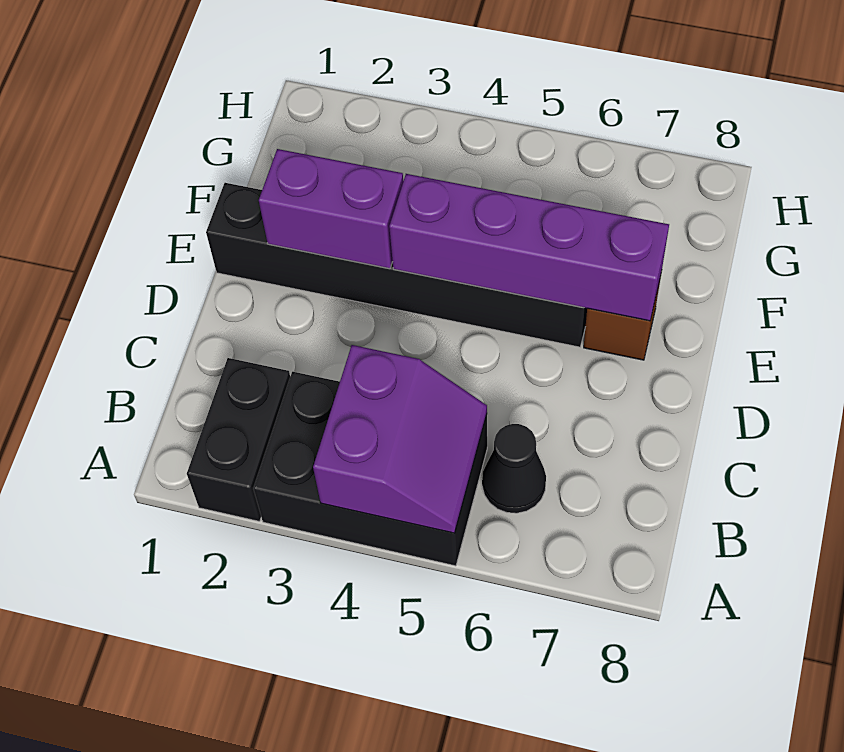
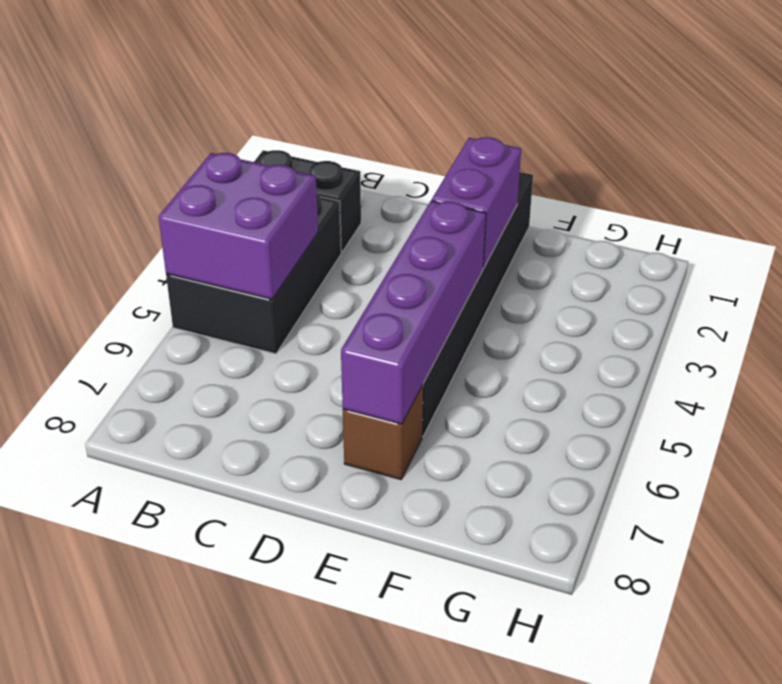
purple 2x2 slope [313,345,487,533] -> purple 2x2 brick [158,153,318,299]
black 1x1 cone [482,424,546,513] -> none

